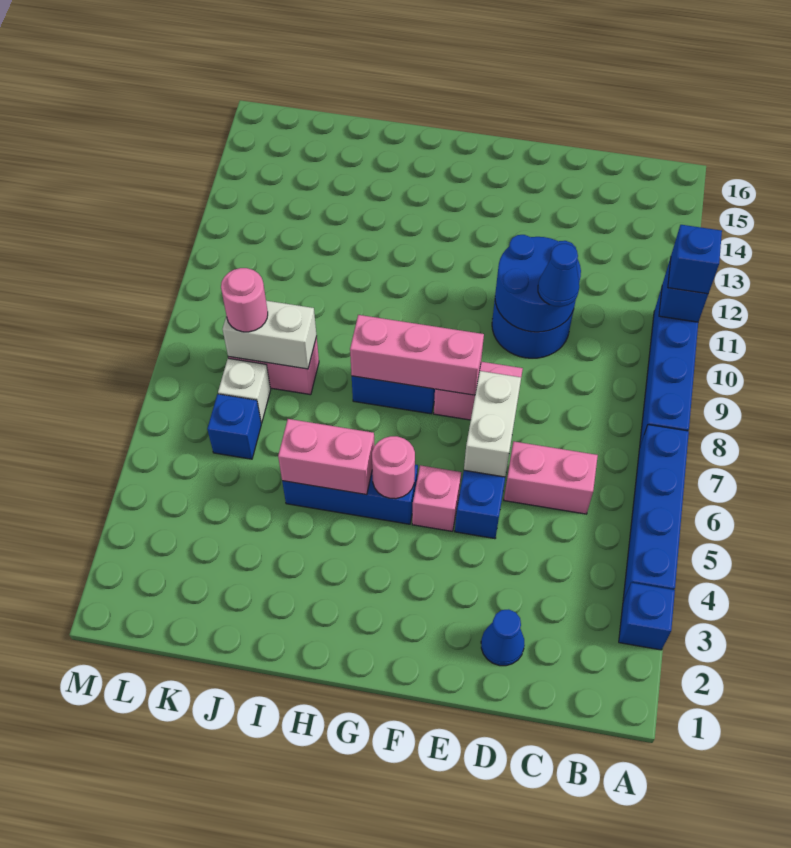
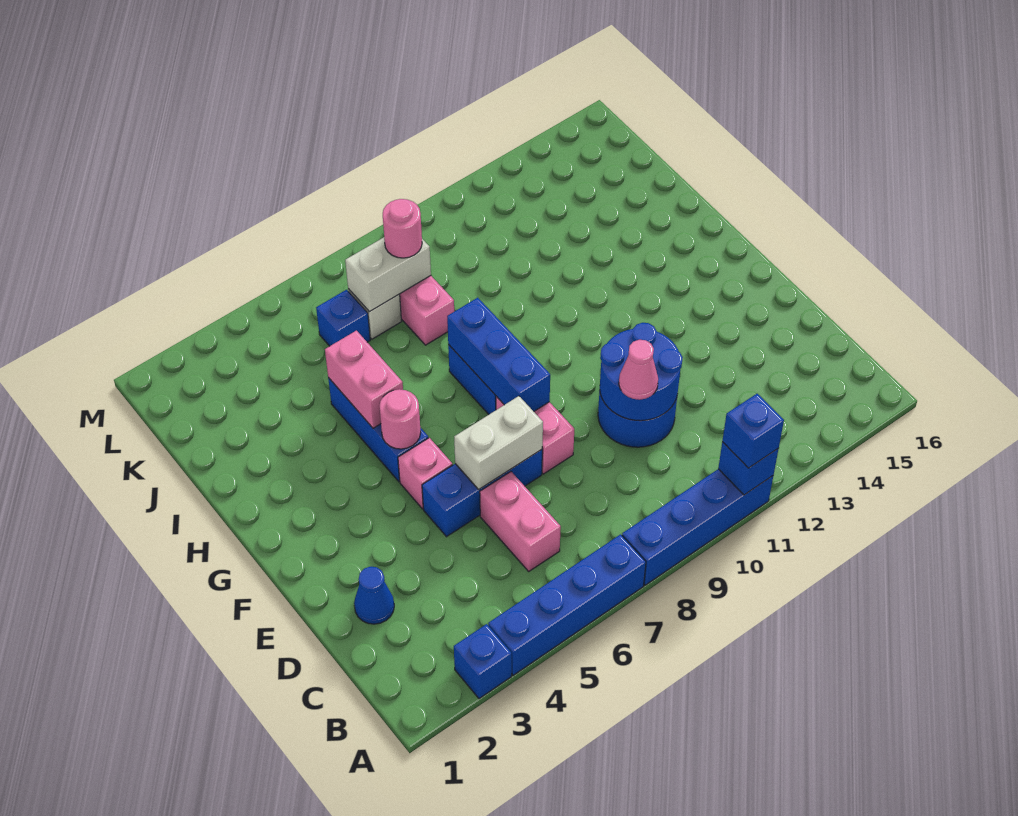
blue 1x1 cone [538,244,579,307] -> pink 1x1 cone [619,340,658,400]
pink 1x3 brick [350,315,484,395] -> blue 1x3 brick [447,298,550,411]
white 1x2 brick [223,301,317,369] -> white 1x2 brick turned to [345,237,431,312]

